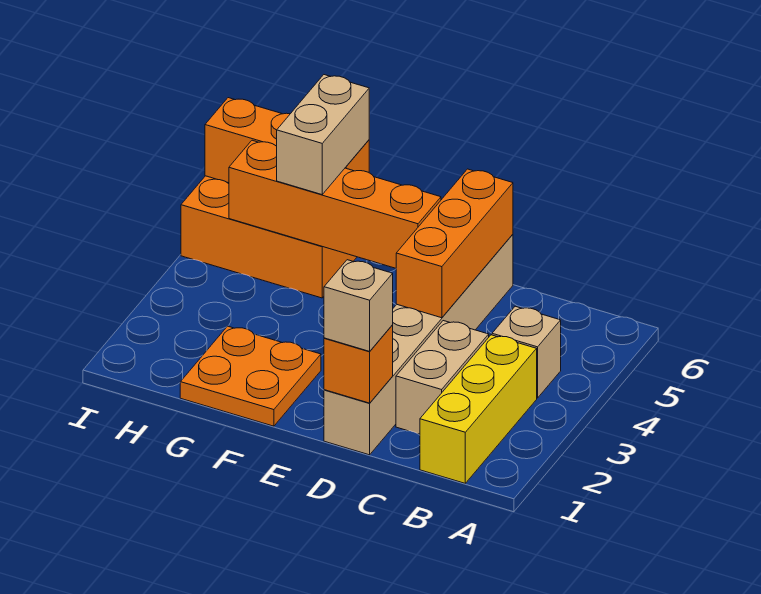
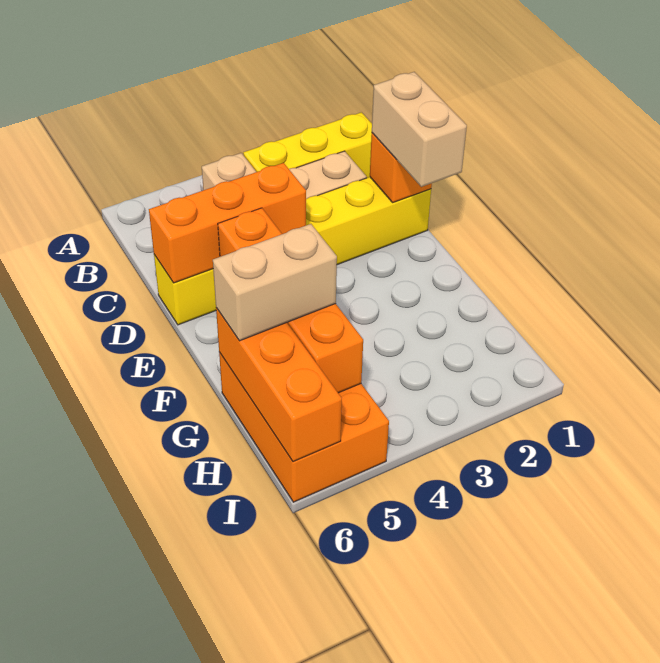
tan 1x6 brick [324,234,513,455] -> yellow 1x6 brick [154,177,431,325]
tan 1x1 brick [324,260,393,351] -> tan 1x2 brick [372,72,467,187]
orange 2x2 plate [180,326,321,426] -> none

